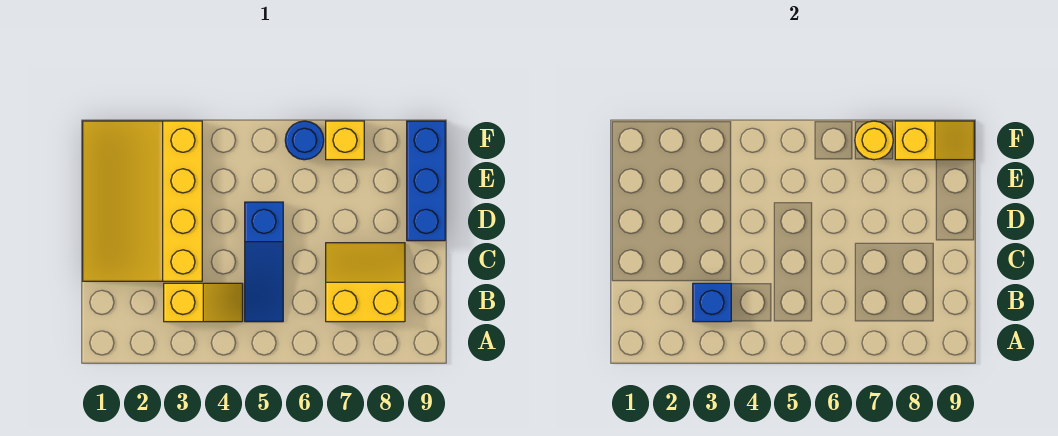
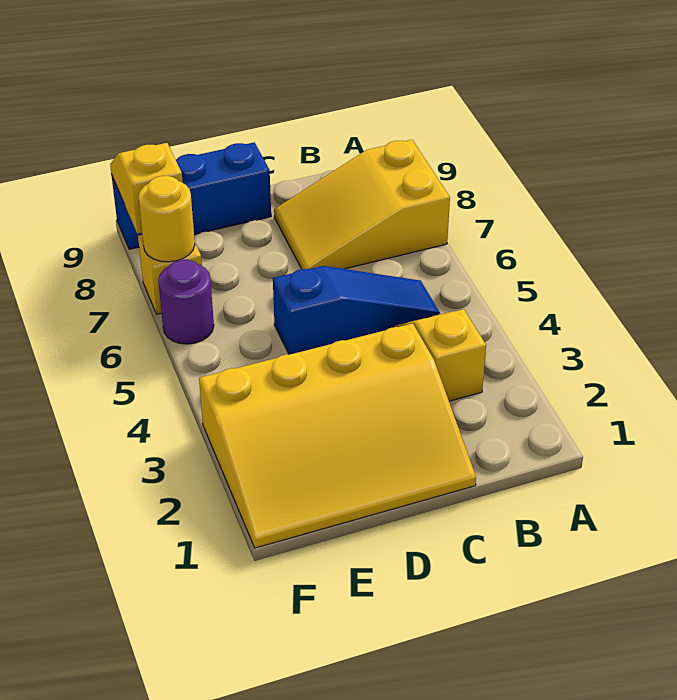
blue 1x1 brick [693,283,731,322] -> none
yellow 2x2 slope [326,243,405,322] -> yellow 2x3 slope [274,140,450,269]
blue 1x1 round brick [285,121,324,160] -> purple 1x1 round brick [158,260,214,344]

